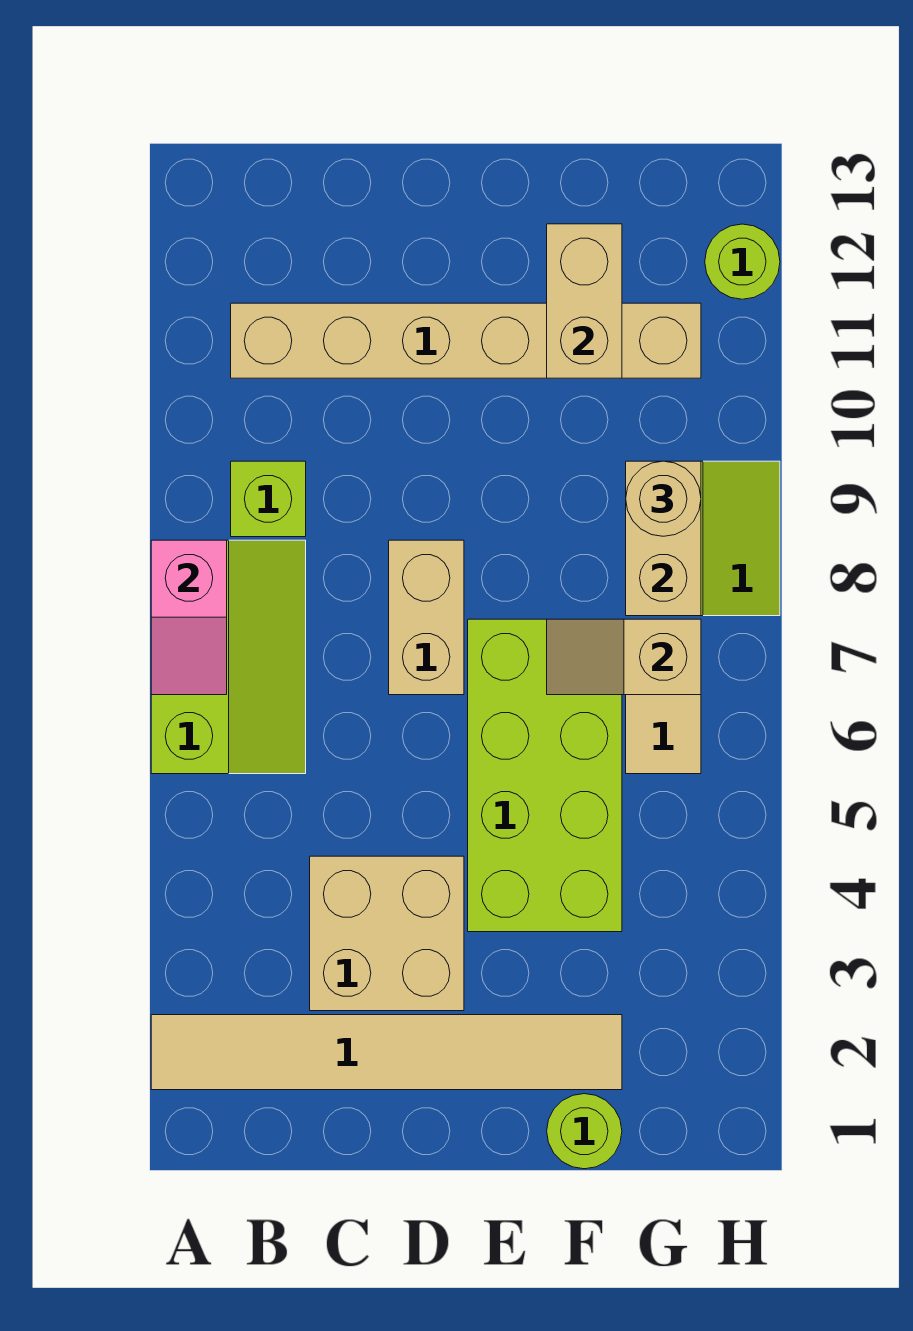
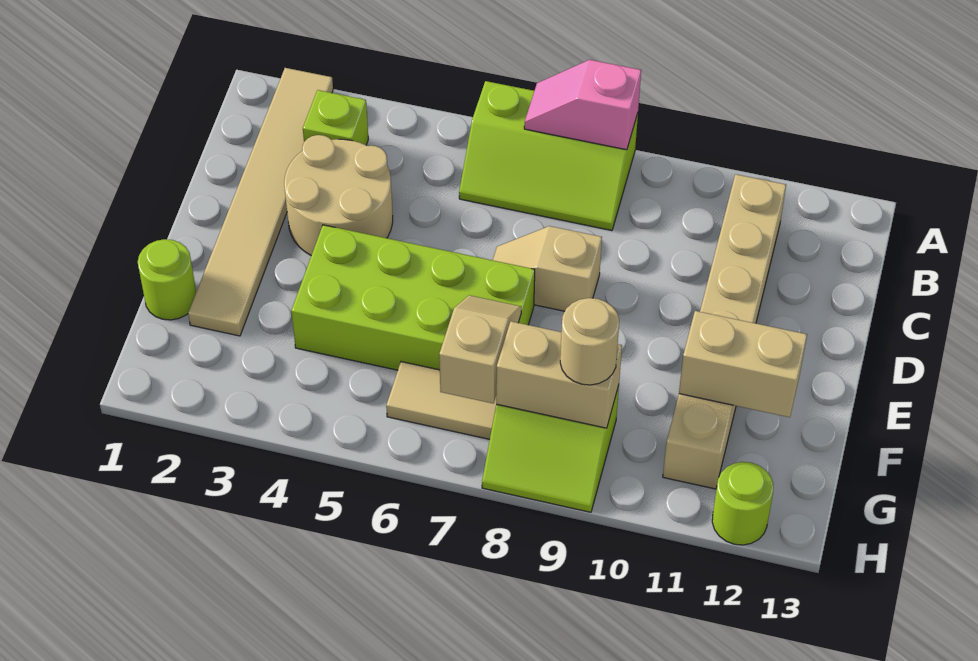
lime 1x1 brick [231,461,306,537] -> lime 1x1 brick moved to [303,90,368,145]
tan 2x2 brick [310,856,464,1011] -> tan 2x2 round brick [284,135,393,256]
tan 1x2 brick [389,540,464,695] -> tan 1x2 slope [493,226,602,311]

